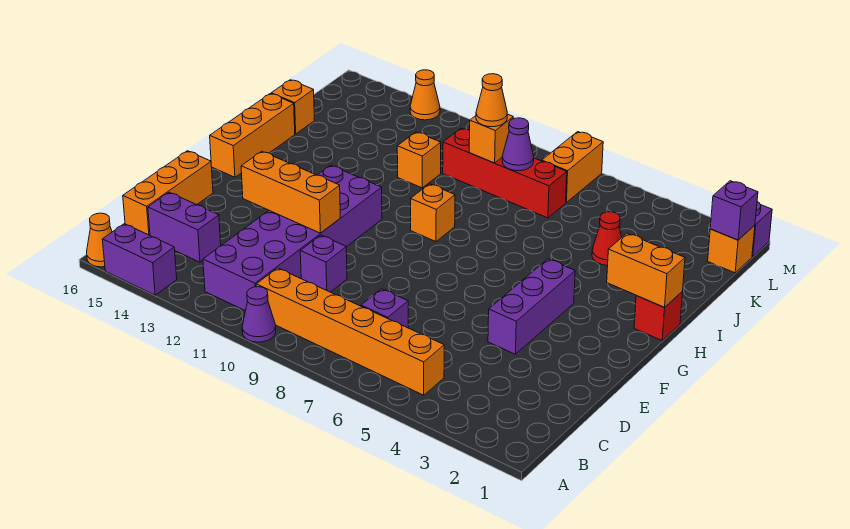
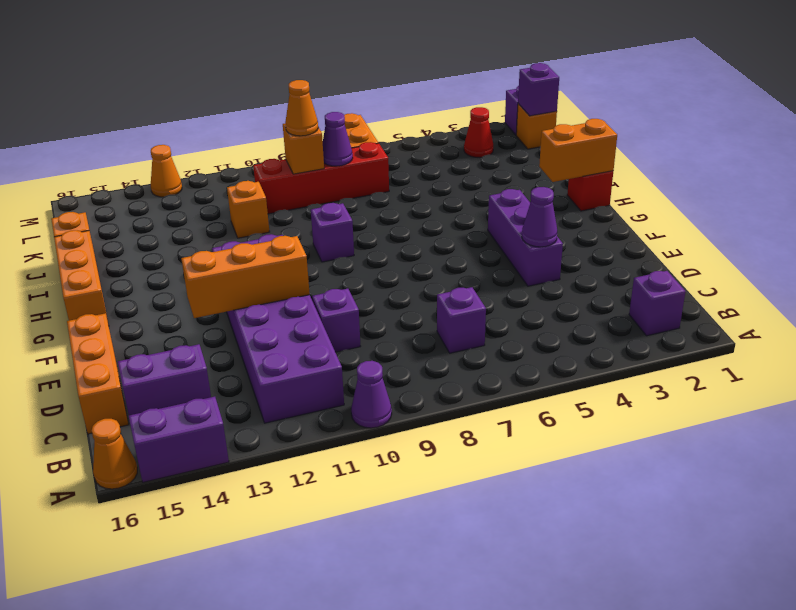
none -> purple 1x1 brick [629,271,686,336]
orange 1x6 brick [256,268,444,395] -> none
none -> purple 1x1 cone [522,187,557,247]
orange 1x1 brick [411,184,455,242] -> purple 1x1 brick [311,203,354,262]
red 1x1 cone [592,212,622,265] -> red 1x1 cone moved to [464,107,493,158]

